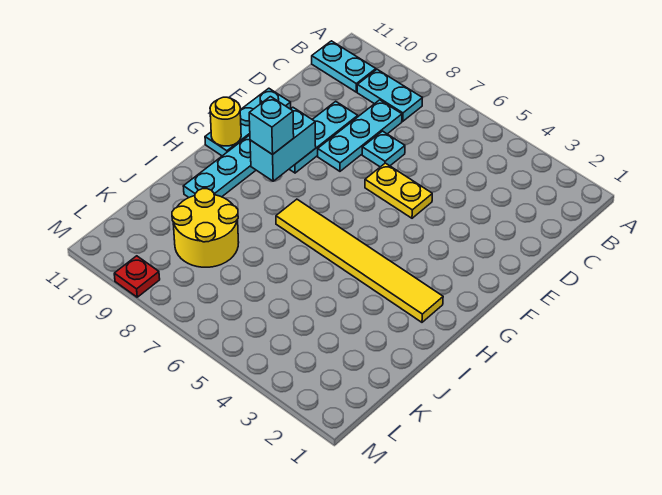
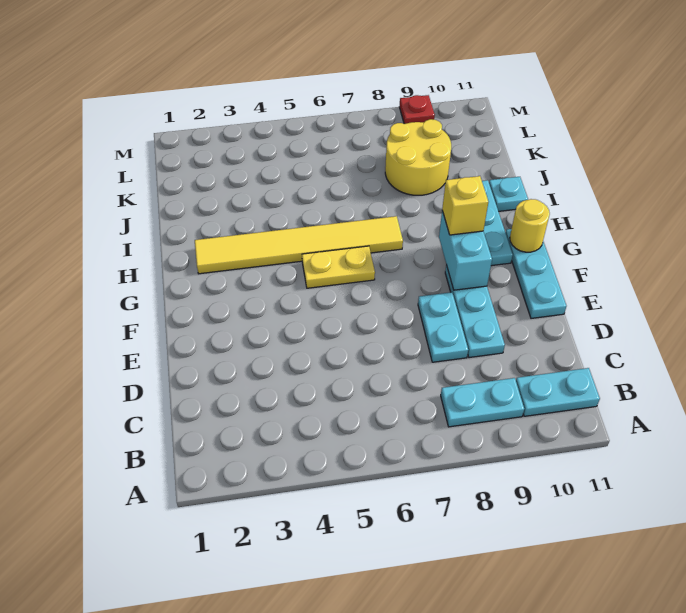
cyan 1x3 plate [318,100,402,171] -> cyan 1x2 plate [418,292,468,362]
cyan 1x1 plate [362,131,405,167] -> cyan 1x1 plate moved to [489,177,528,211]
yellow 1x2 plate [365,163,432,218] -> yellow 1x2 plate moved to [302,246,375,288]
cyan 1x1 brick [249,97,294,155] -> yellow 1x1 brick [442,176,488,235]

